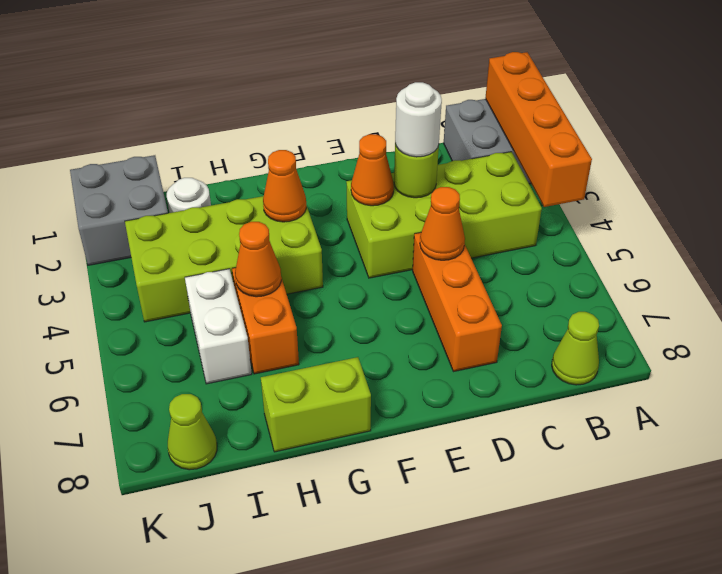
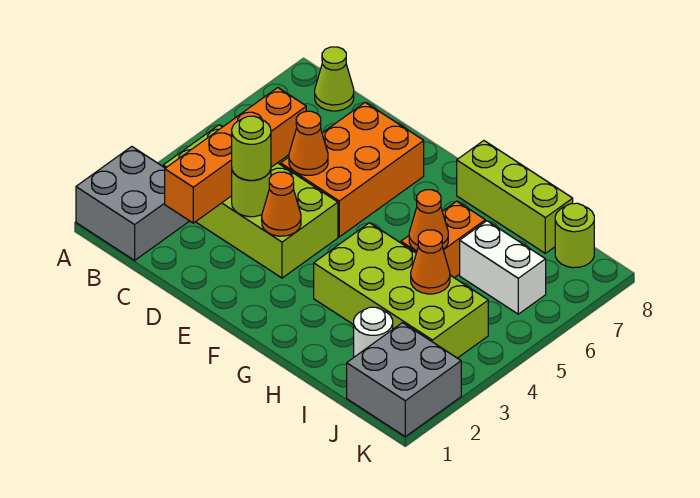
orange 1x4 brick [485,52,592,207] -> orange 1x4 brick moved to [165,88,306,223]
white 1x1 round brick [395,82,442,157] -> lime 1x1 round brick [232,116,271,180]
orange 1x3 brick [413,232,502,372] -> orange 2x3 brick [281,102,424,237]
orange 1x1 cone [263,150,306,222] -> orange 1x1 cone moved to [411,230,450,294]
lime 1x2 brick [261,357,371,452] -> lime 1x3 brick [457,141,573,253]
white 1x2 brick [185,269,252,384] -> white 1x2 brick turned to [460,221,546,314]
lime 1x1 cone [168,394,217,470] -> lime 1x1 round brick [555,203,594,268]

